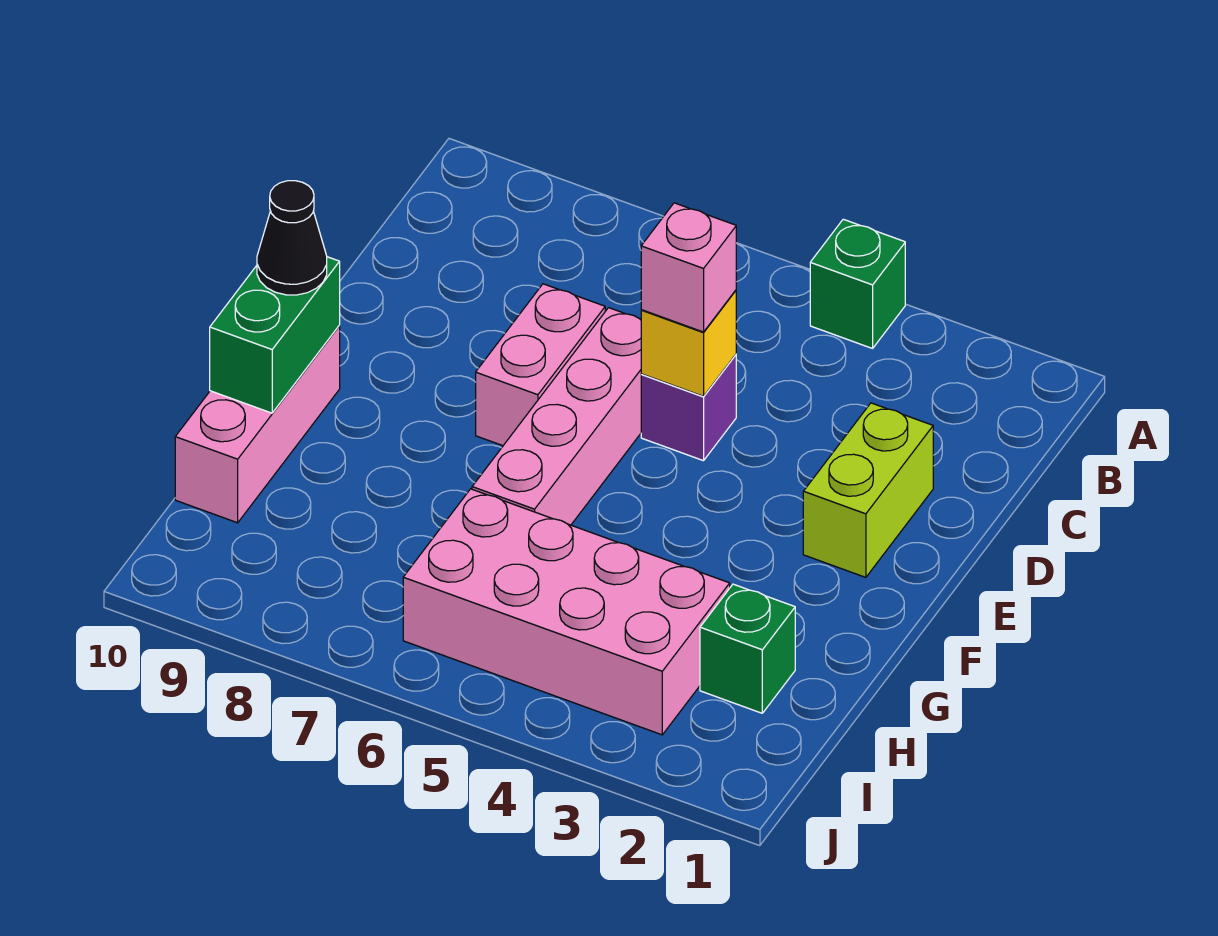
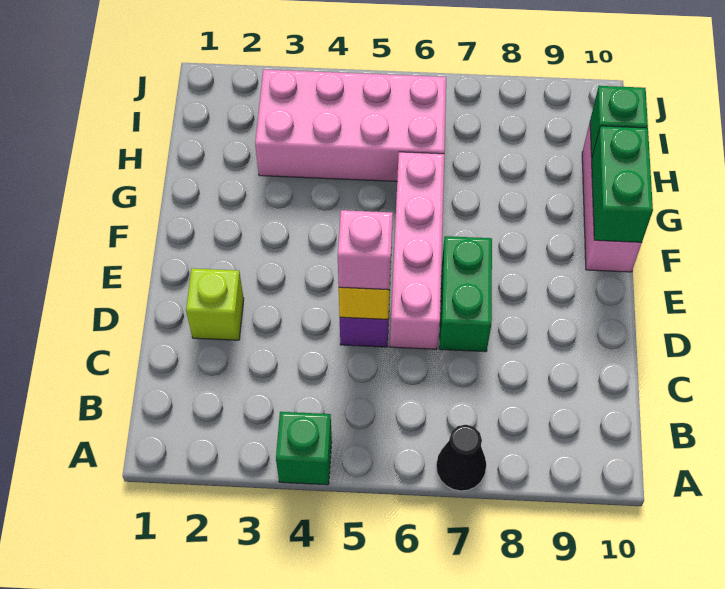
lime 1x2 brick [803,403,933,577] -> lime 1x1 brick [186,268,244,340]
pink 1x2 brick [476,284,605,446] -> green 1x2 brick [439,236,492,352]
black 1x1 cone [257,181,327,295] -> black 1x1 cone moved to [436,425,486,491]
green 1x1 brick [700,584,795,713] -> green 1x1 brick moved to [590,86,648,157]

